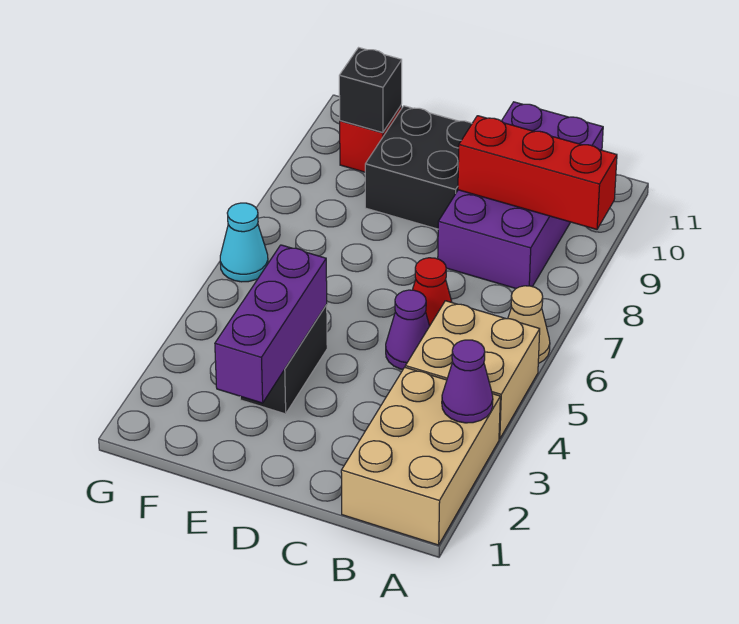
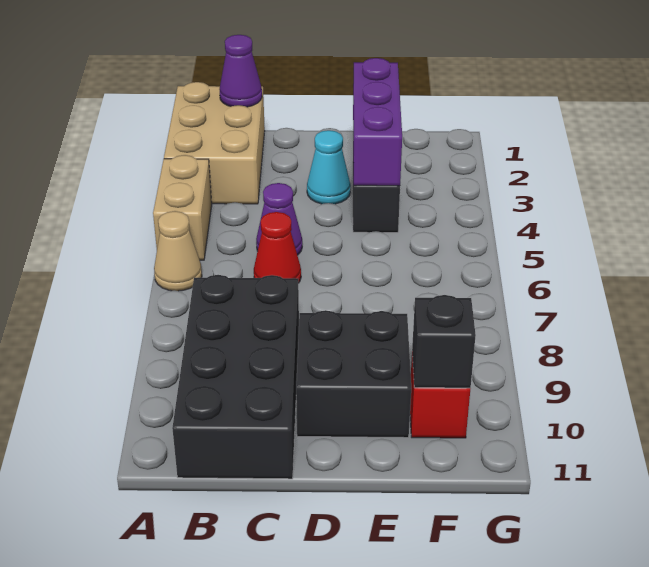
purple 1x1 cone [442,340,493,423] -> purple 1x1 cone moved to [220,35,262,107]
tan 2x2 brick [405,301,540,439] -> tan 1x2 brick [153,155,212,260]
red 1x3 brick [458,116,617,229] -> none
purple 2x4 brick [438,102,603,288] -> black 2x4 brick [172,275,299,479]
cyan 1x1 cone [220,203,268,282] -> cyan 1x1 cone moved to [307,130,351,204]

